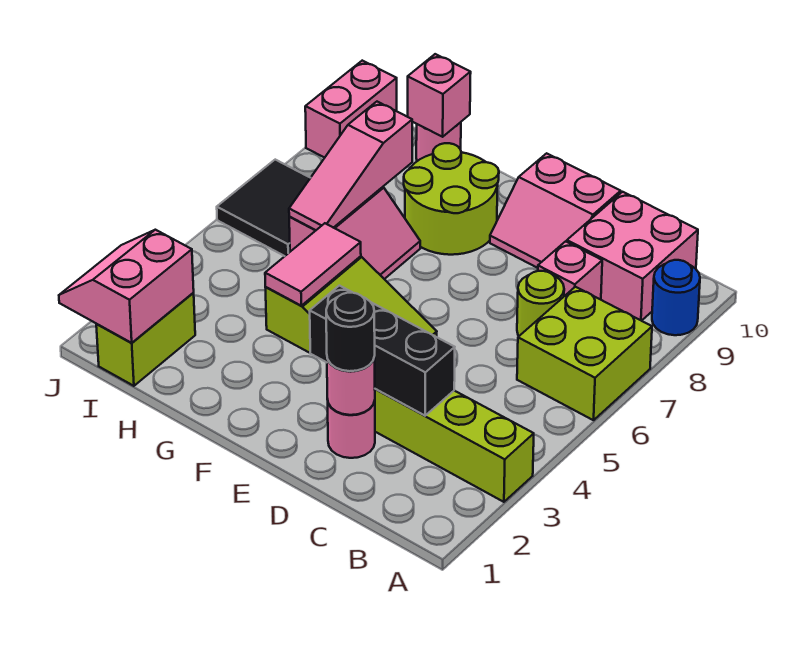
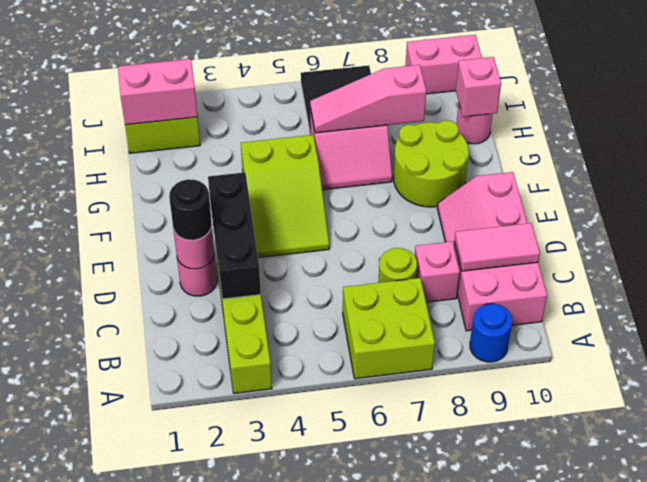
pink 1x2 tile [265,223,361,306] -> pink 1x2 tile moved to [454,223,540,271]

